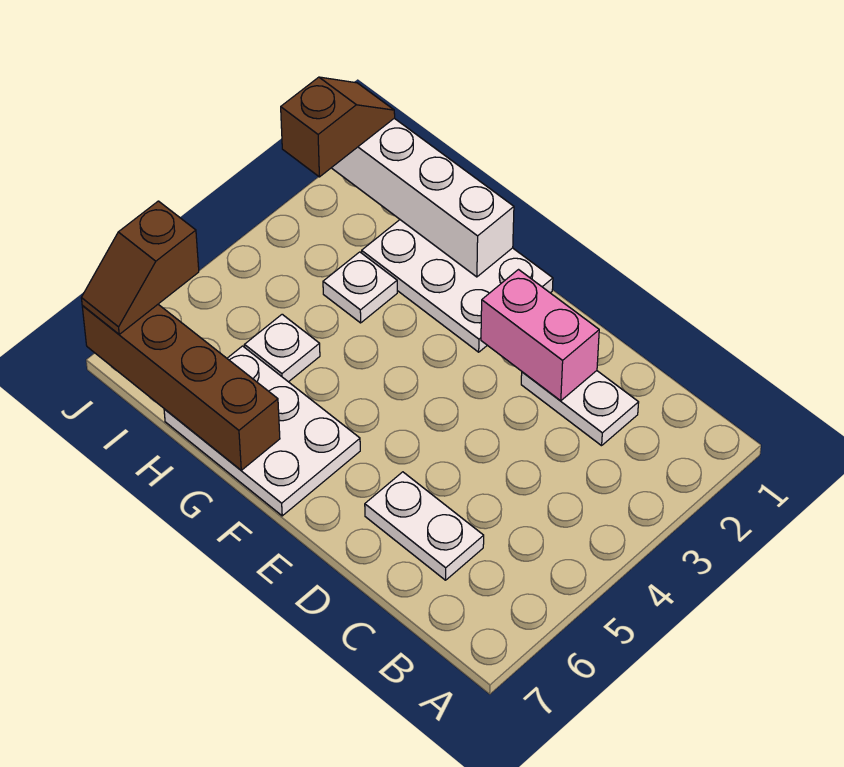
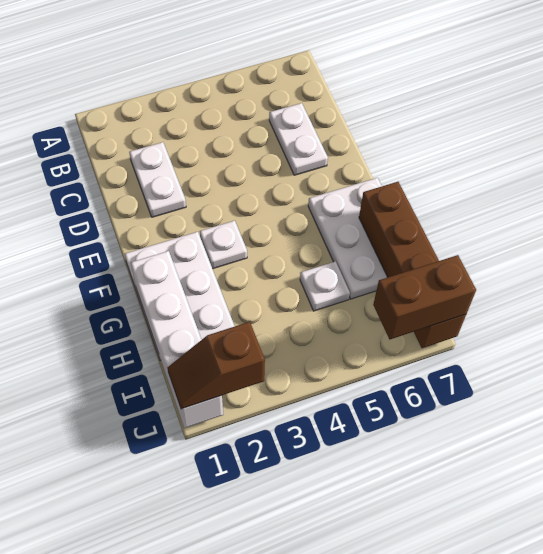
pink 1x2 brick [481,270,599,401] -> none
white 1x1 plate [323,252,397,323] -> white 1x1 plate moved to [200,221,247,269]
brown 1x2 slope [81,201,199,334] -> brown 1x2 brick [373,255,476,339]

